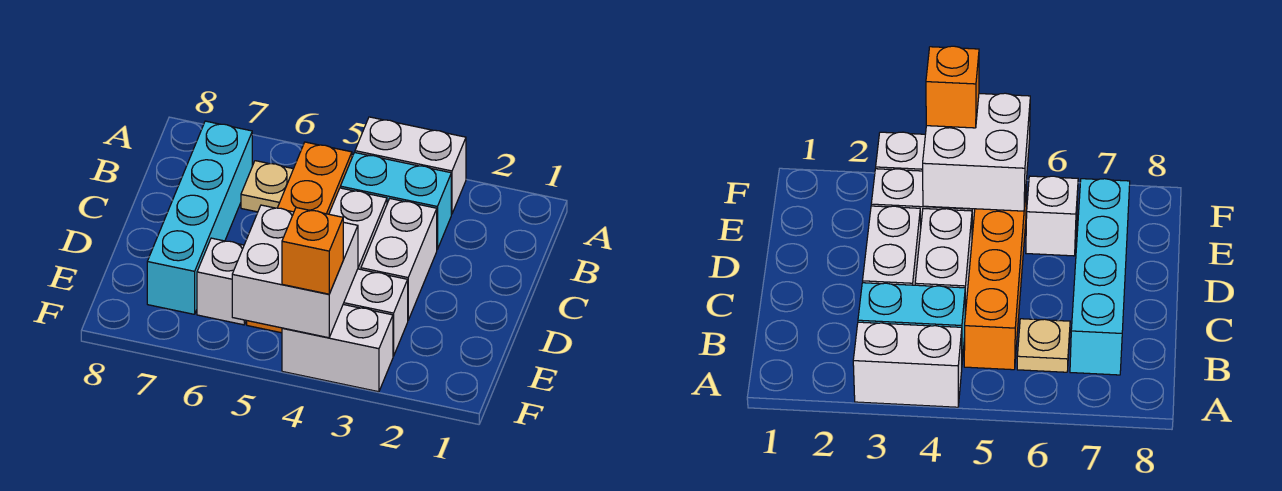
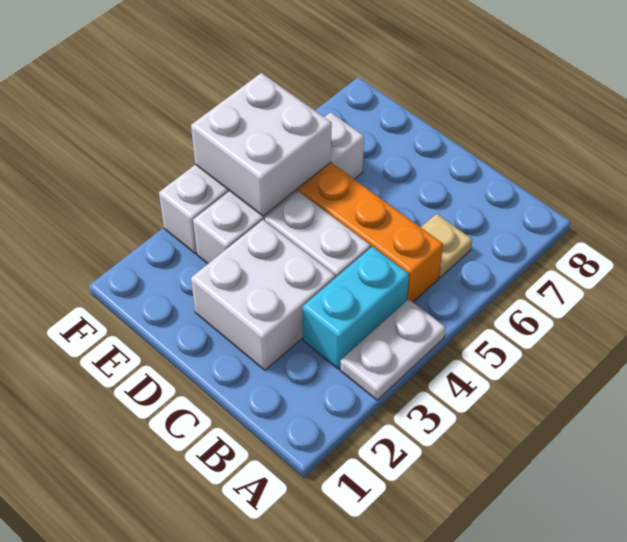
white 1x2 brick [355,117,466,214] -> white 1x2 plate [340,299,446,400]
cyan 1x4 brick [147,121,252,314] -> none
white 1x2 brick [361,199,437,320] -> white 2x2 brick [191,220,335,370]
orange 1x1 brick [282,208,343,294] -> none

